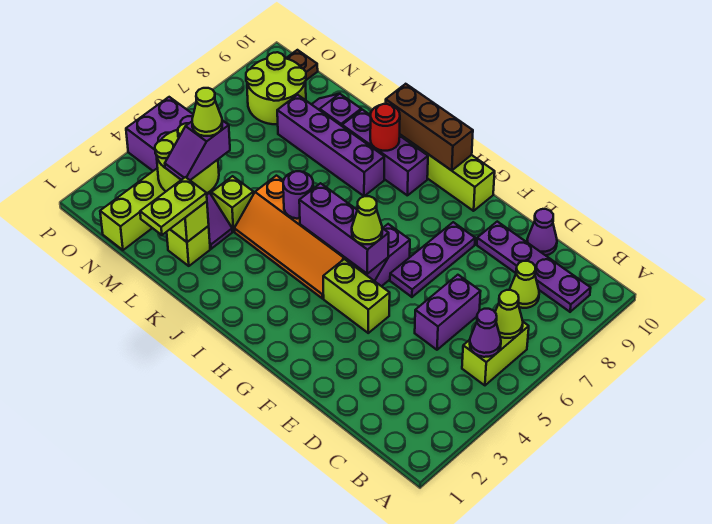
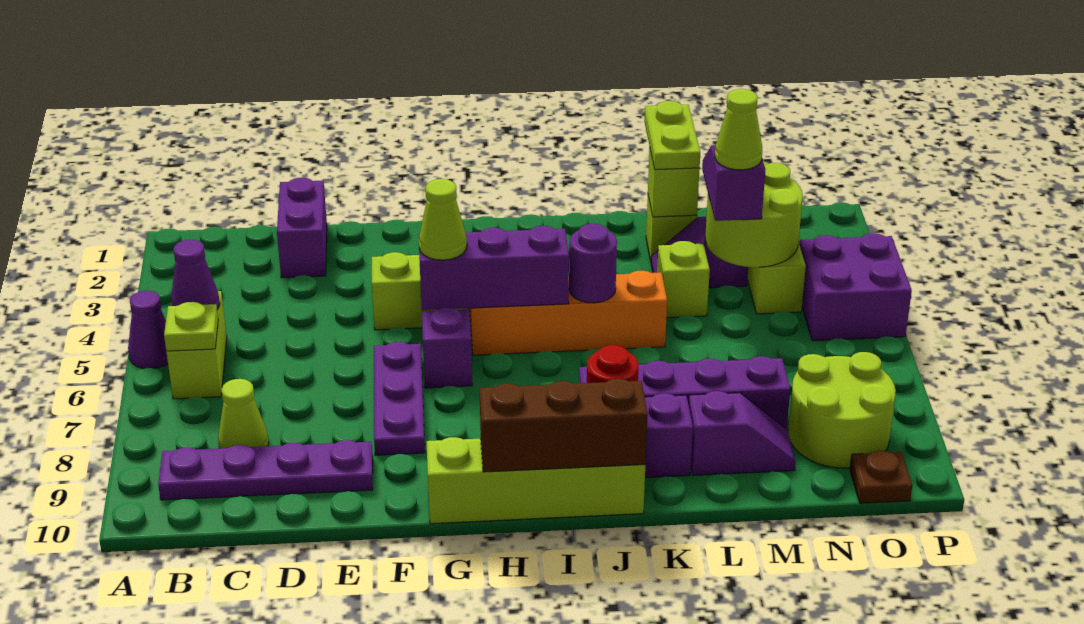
lime 1x1 cone [495,290,523,338] -> lime 1x1 plate [164,302,218,351]
purple 1x2 brick [415,275,481,350] -> purple 1x2 brick moved to [277,178,327,278]
purple 1x1 cone [527,209,557,255] -> purple 1x1 cone moved to [128,291,168,369]

